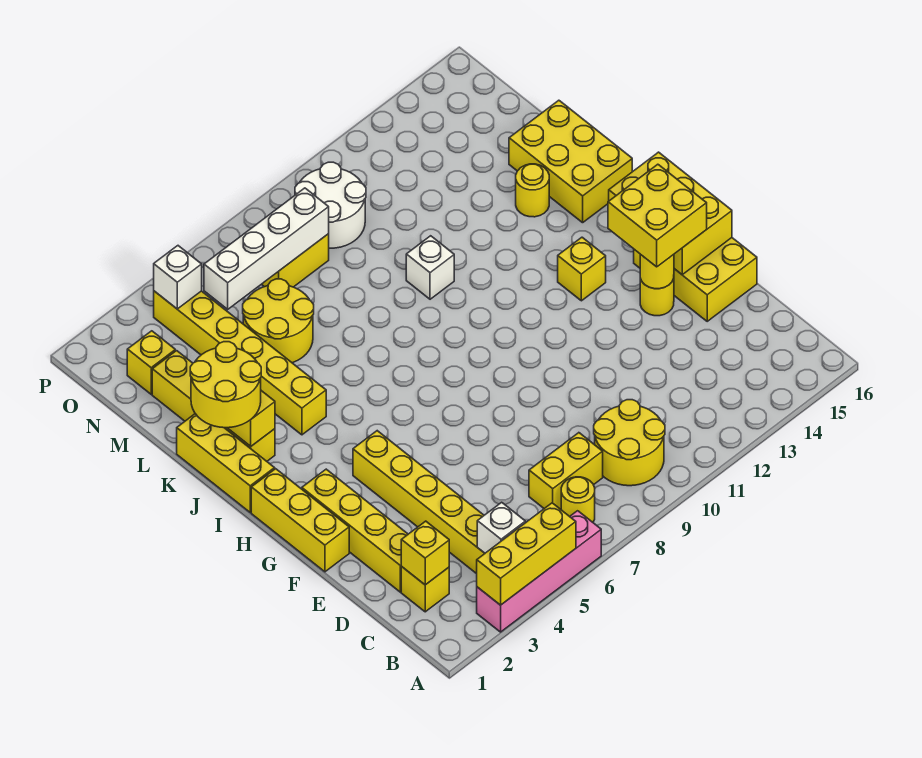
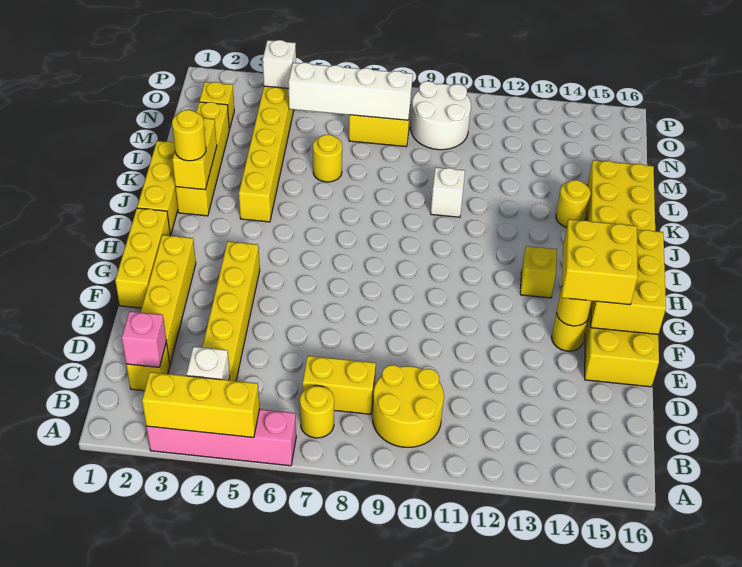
yellow 1x1 brick [401,521,449,585] -> pink 1x1 brick [122,311,166,367]
yellow 2x2 round brick [190,342,261,428] -> yellow 1x1 round brick [172,110,206,161]
yellow 2x2 round brick [243,279,314,363] -> yellow 1x1 round brick [313,134,342,182]

